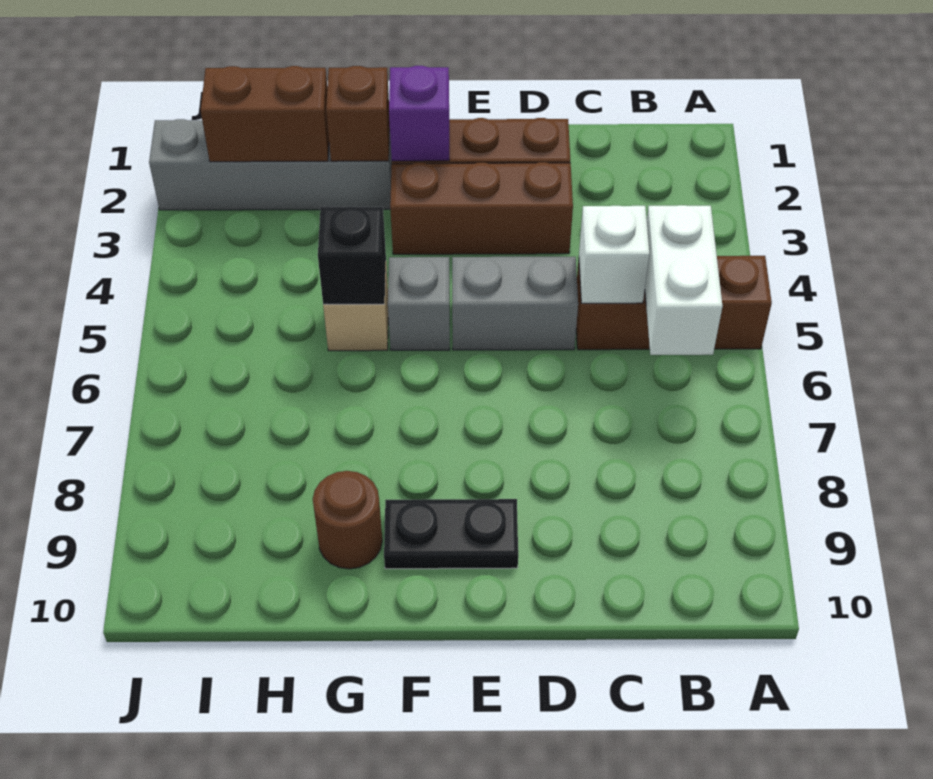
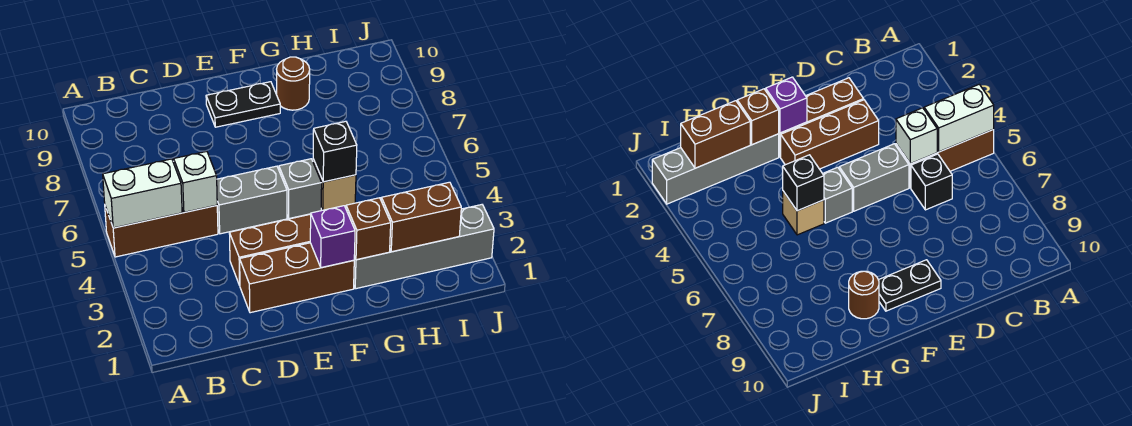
white 1x2 brick [645,205,722,355] -> white 1x2 brick turned to [103,159,182,228]
none -> black 1x1 brick [911,154,952,210]

